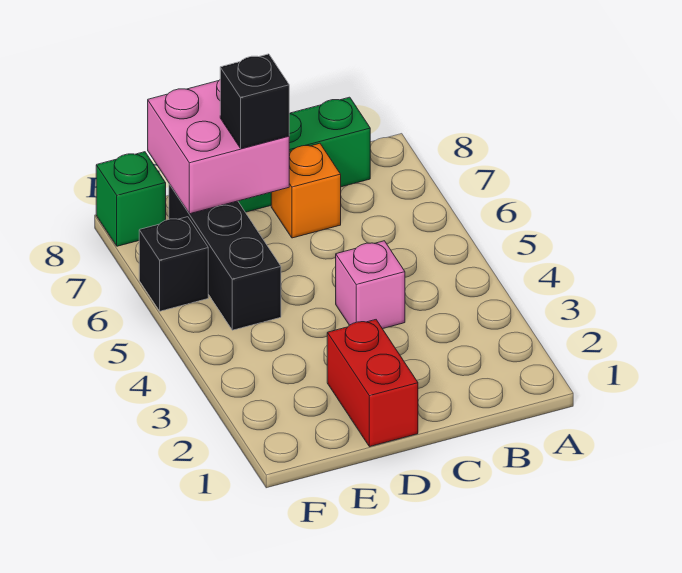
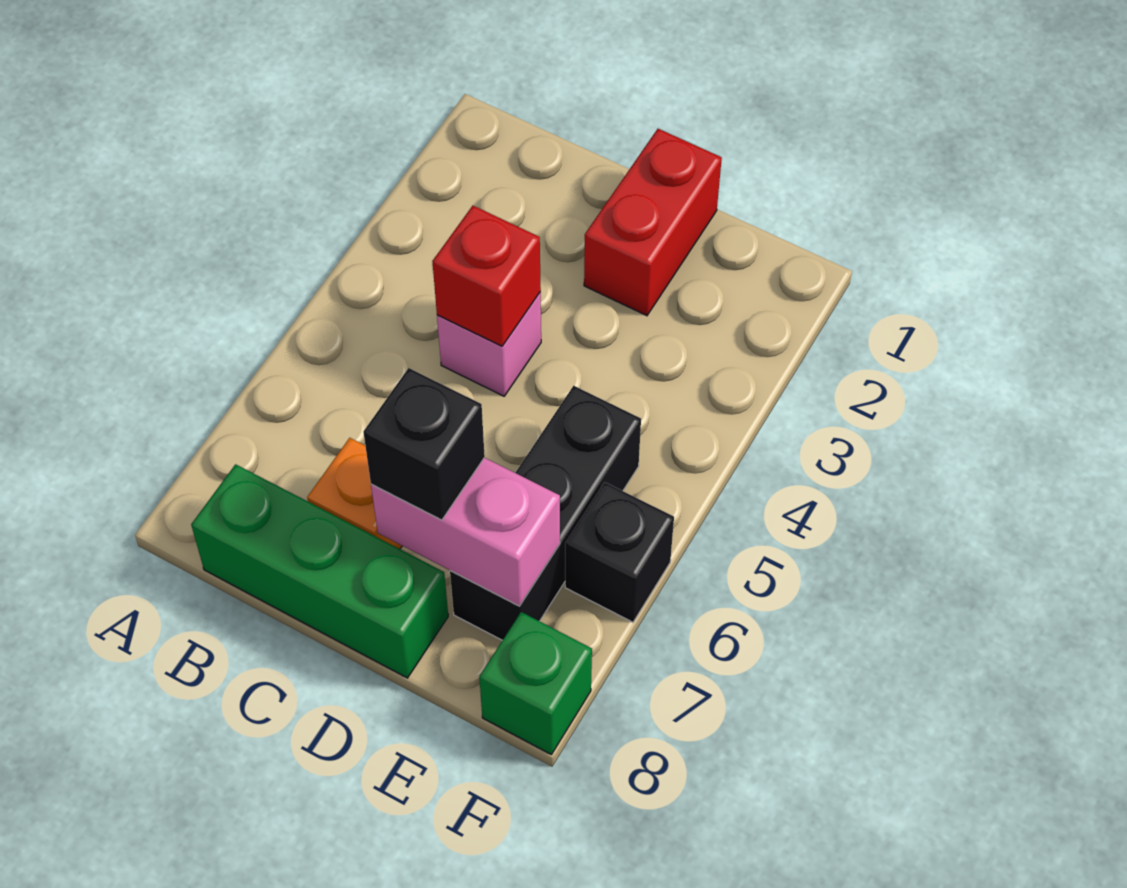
none -> red 1x1 brick [432,206,541,346]
pink 2x2 brick [148,80,289,214] -> pink 1x2 brick [371,458,560,606]

